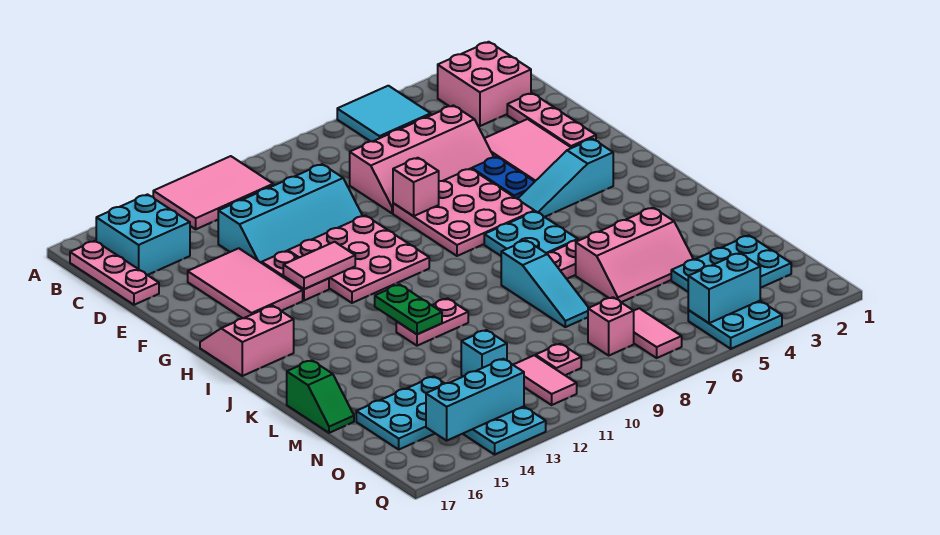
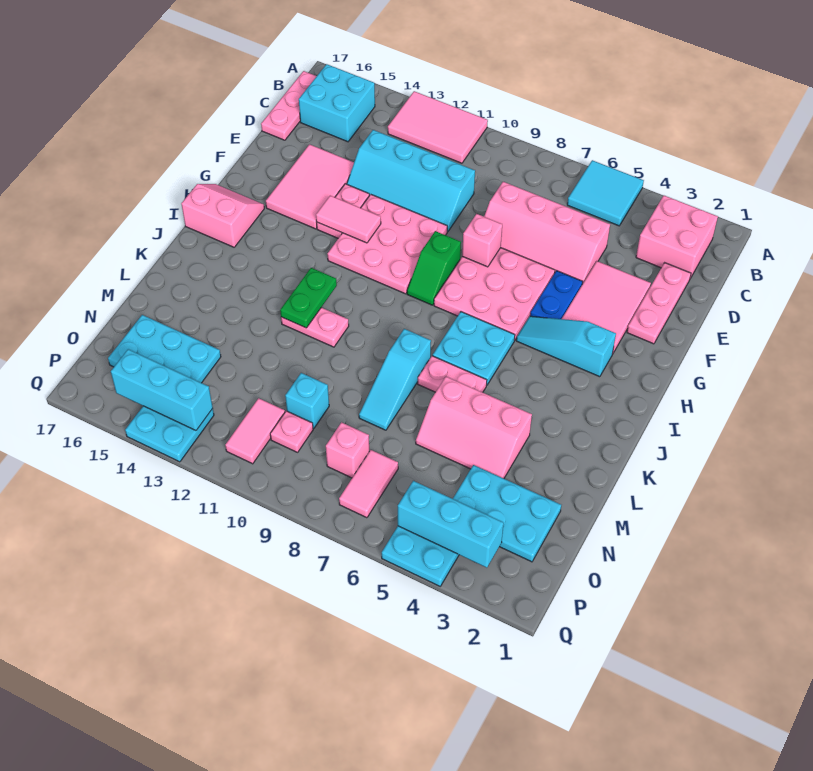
green 1x2 slope [287,360,354,433] -> green 1x2 slope moved to [407,231,461,305]
cyan 1x1 brick [461,330,507,376] -> cyan 1x1 brick moved to [285,373,329,428]
cyan 1x2 brick [688,253,760,323] -> cyan 1x3 brick [398,481,504,568]

